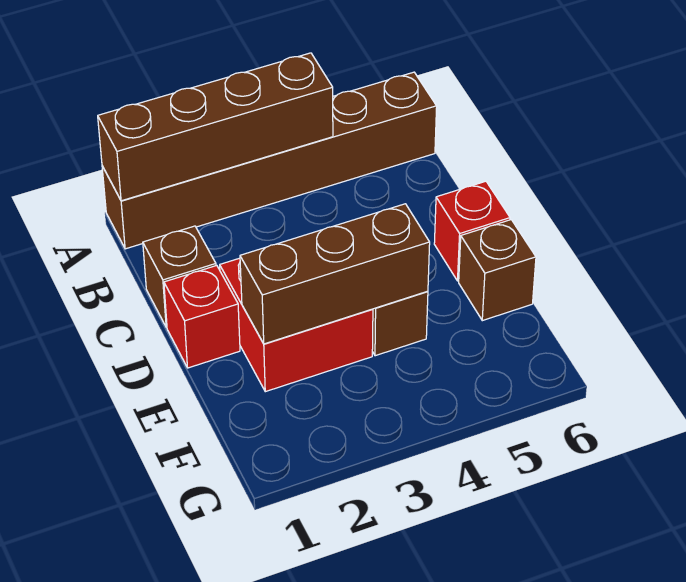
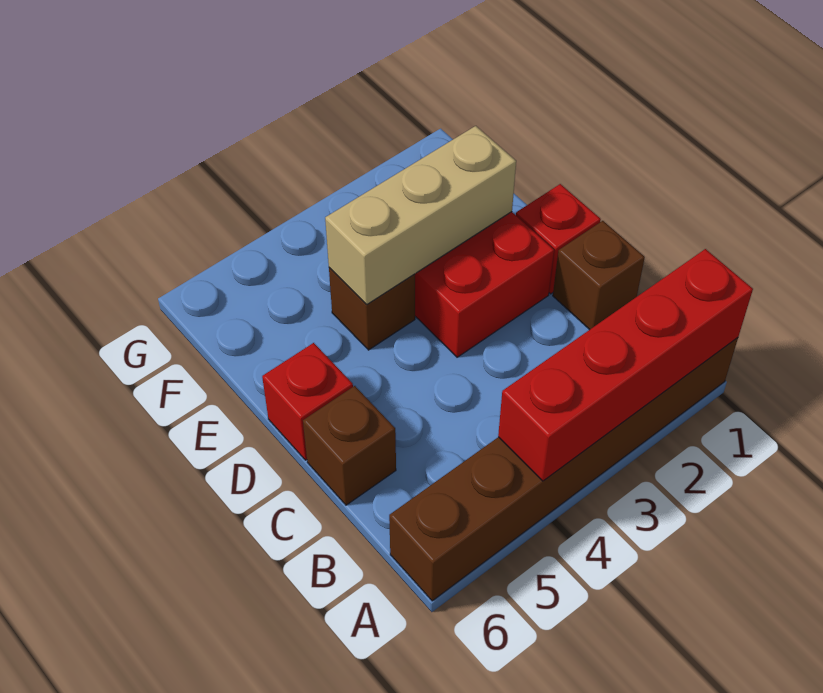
brown 1x4 brick [98,53,333,201] -> red 1x4 brick [498,249,753,481]
brown 1x3 brick [240,204,430,344] -> tan 1x3 brick [325,126,516,305]
brown 1x1 brick [459,220,536,321] -> brown 1x1 brick moved to [303,386,396,505]

